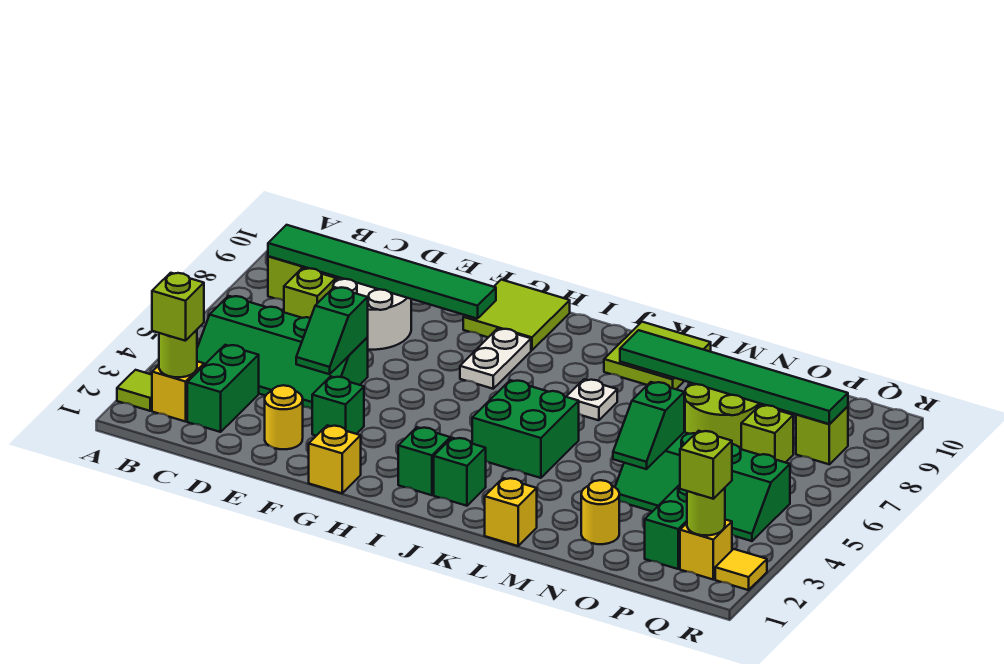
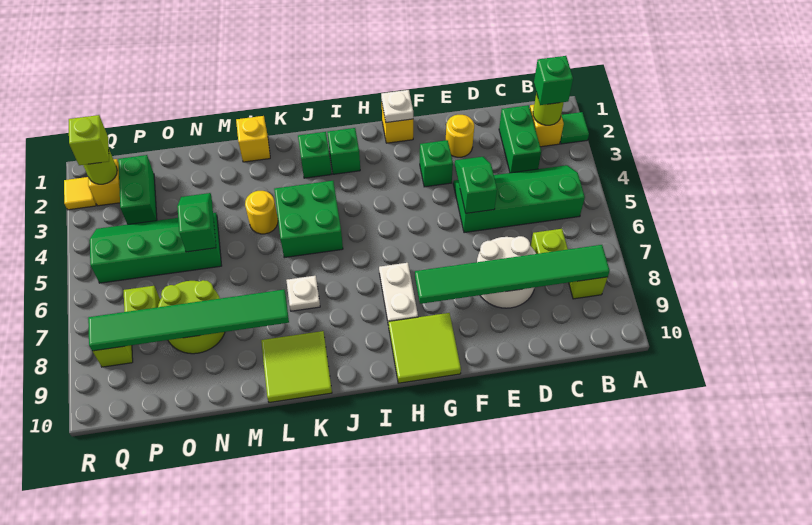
lime 1x1 tile [117,370,152,411] -> green 1x1 tile [560,112,589,144]
lime 1x1 brick [152,273,204,341] -> green 1x1 brick [534,56,573,105]
none -> white 1x1 plate [381,90,413,122]
yellow 1x1 round brick [581,480,619,544] -> yellow 1x1 round brick moved to [245,191,278,234]

